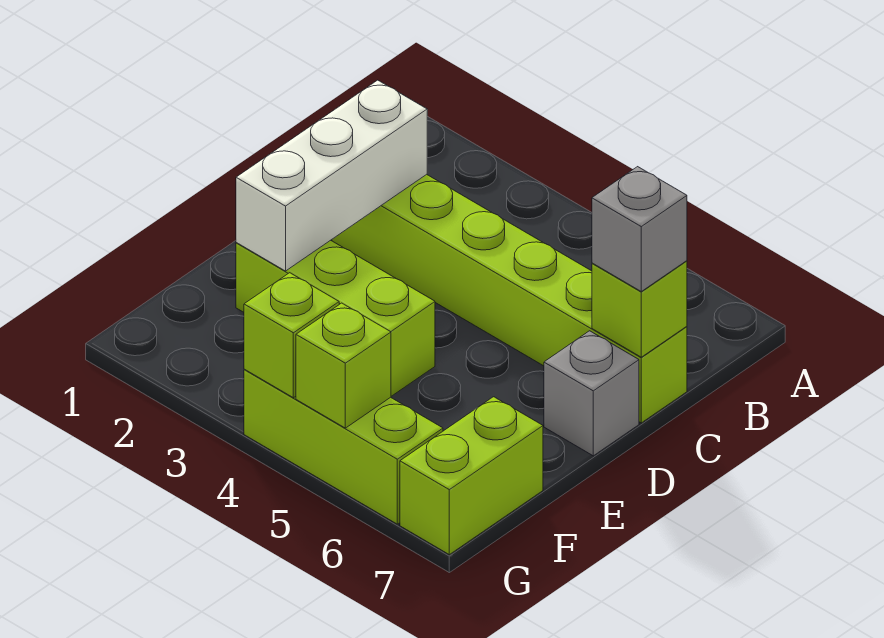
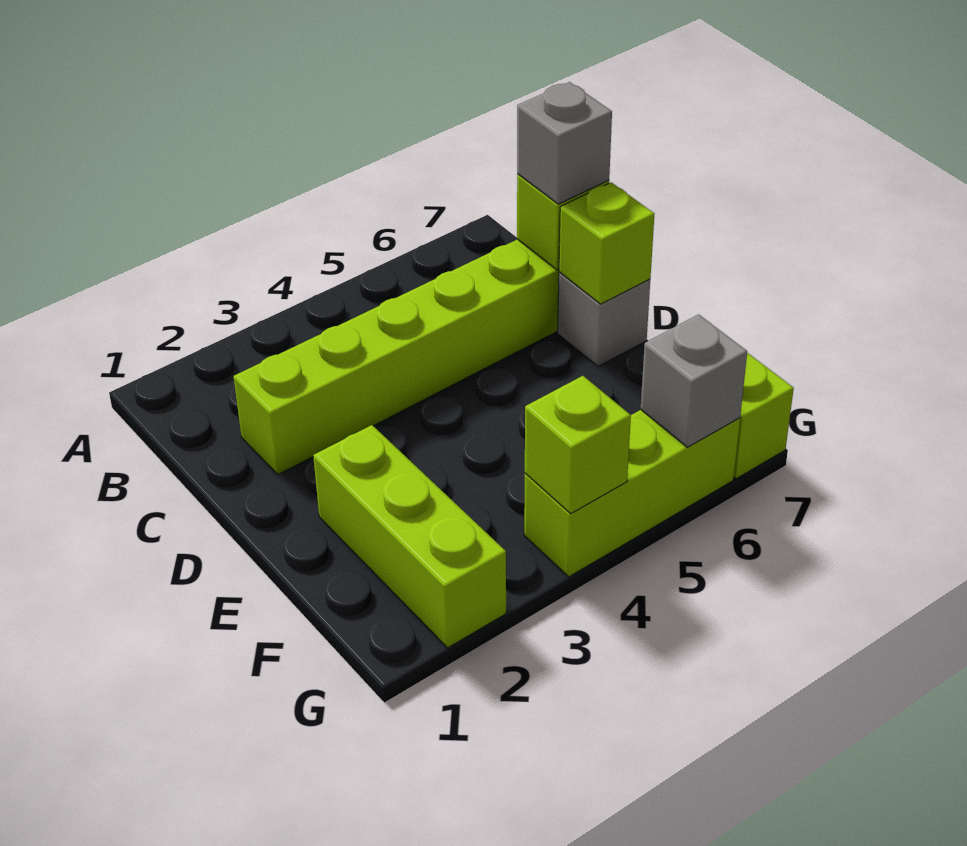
white 1x3 brick [236,80,427,271] -> none
lime 1x3 brick [236,240,435,396] -> lime 1x3 brick turned to [313,425,506,648]
lime 1x1 brick [296,303,391,428] -> lime 1x1 brick moved to [559,182,654,304]
none -> grey 1x1 brick [641,314,747,447]

